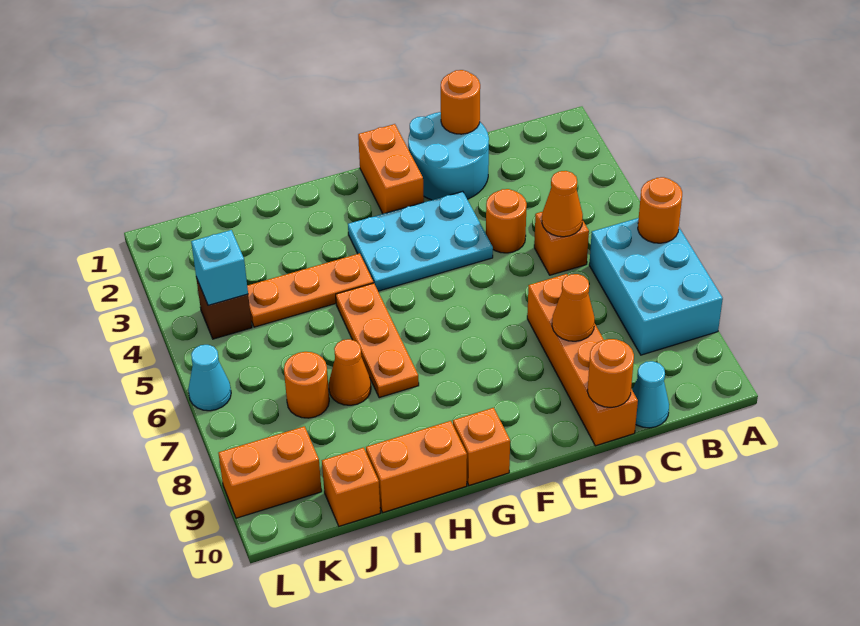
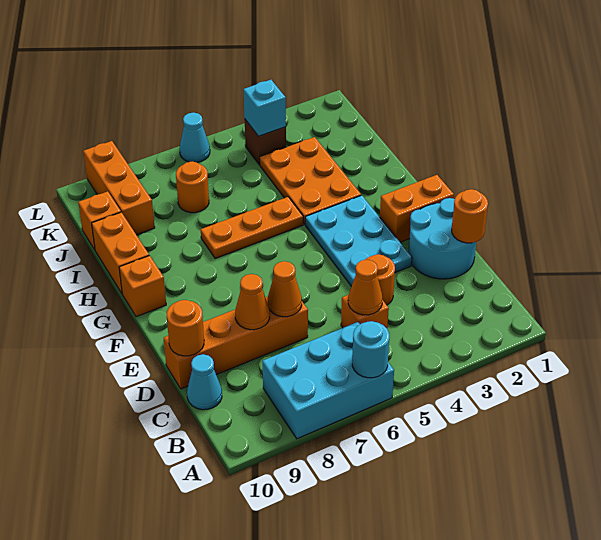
orange 1x1 round brick [638,177,682,243] -> cyan 1x1 round brick [352,321,389,378]
orange 1x3 plate [247,253,373,327] -> orange 2x3 plate [260,137,361,224]
orange 1x1 cone [329,339,371,405] -> orange 1x1 cone moved to [268,261,302,317]
orange 1x2 brick [219,426,322,518] -> orange 1x3 brick [83,141,155,235]

